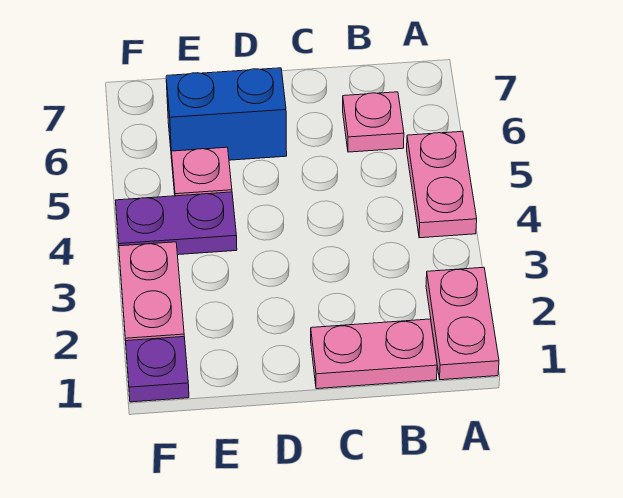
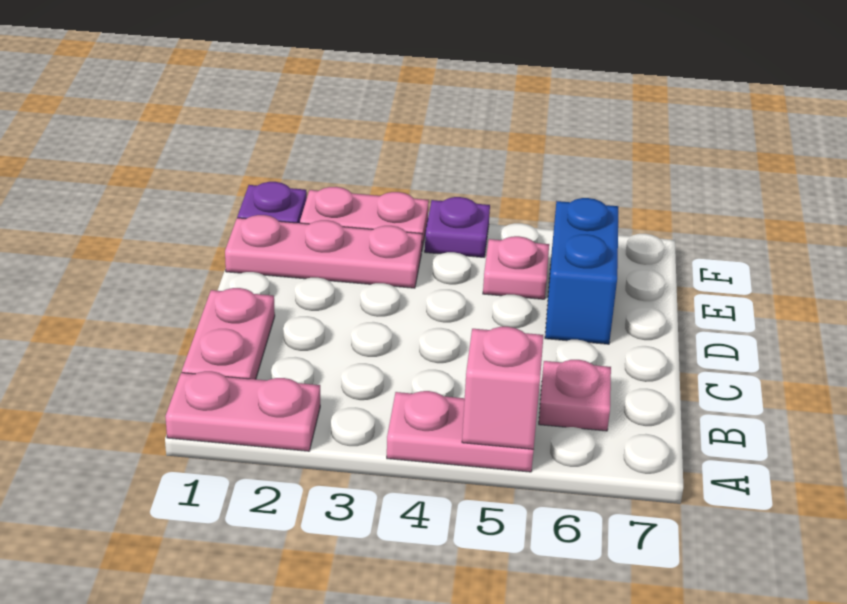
none -> pink 1x1 brick [462,327,543,449]
none -> pink 1x3 plate [225,215,422,288]
purple 1x2 plate [115,192,237,255] -> purple 1x1 plate [425,197,490,257]

